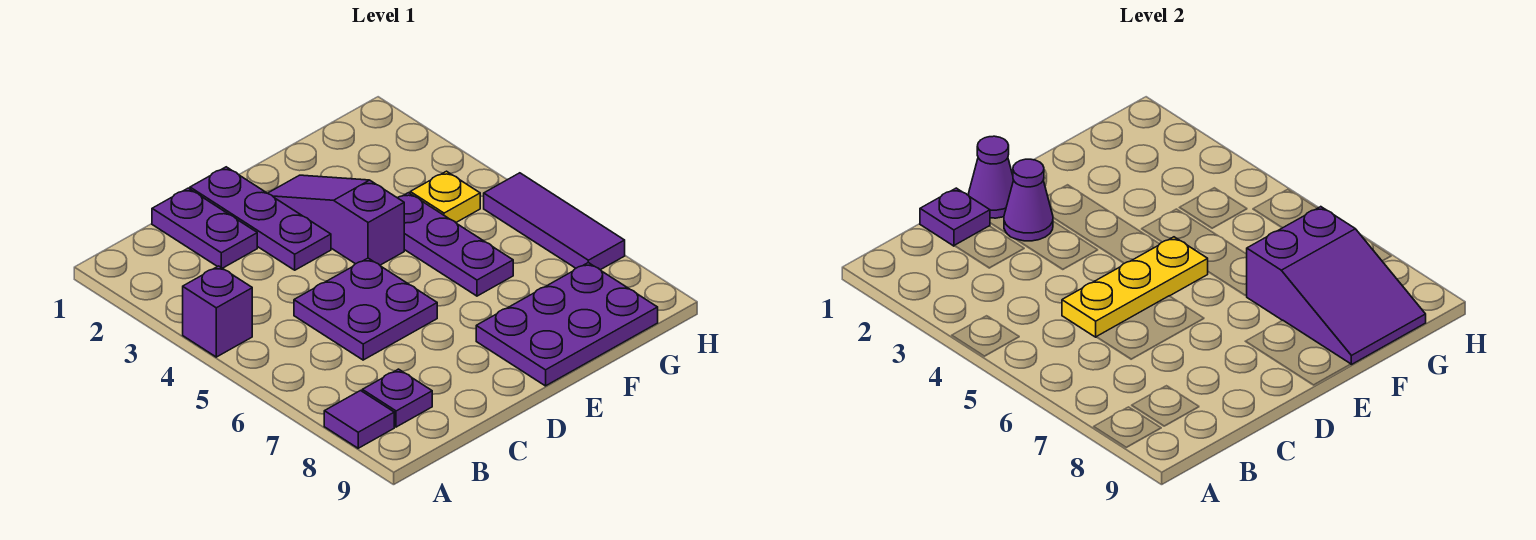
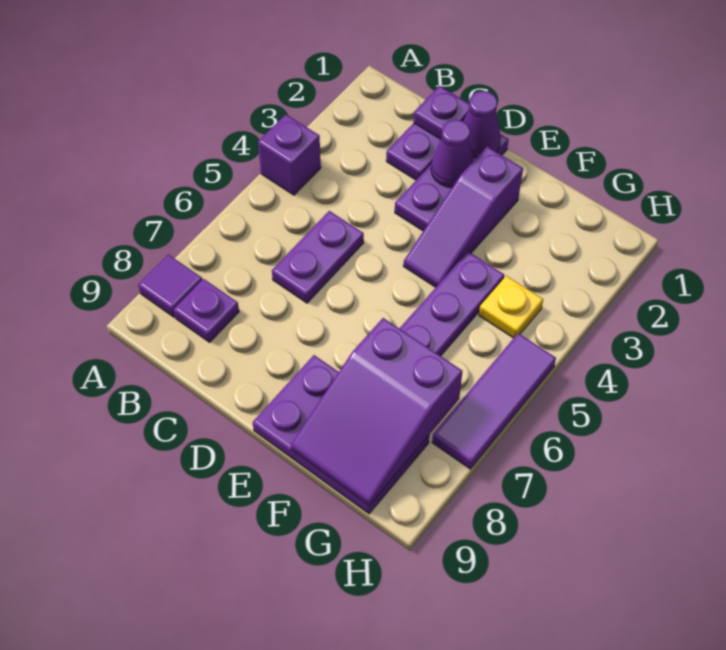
purple 2x2 plate [294,258,437,360] -> purple 1x2 plate [272,211,364,303]
yellow 1x3 plate [1062,237,1208,337] -> none
purple 1x3 slope [268,175,404,265] -> purple 1x3 slope turned to [403,147,523,287]

